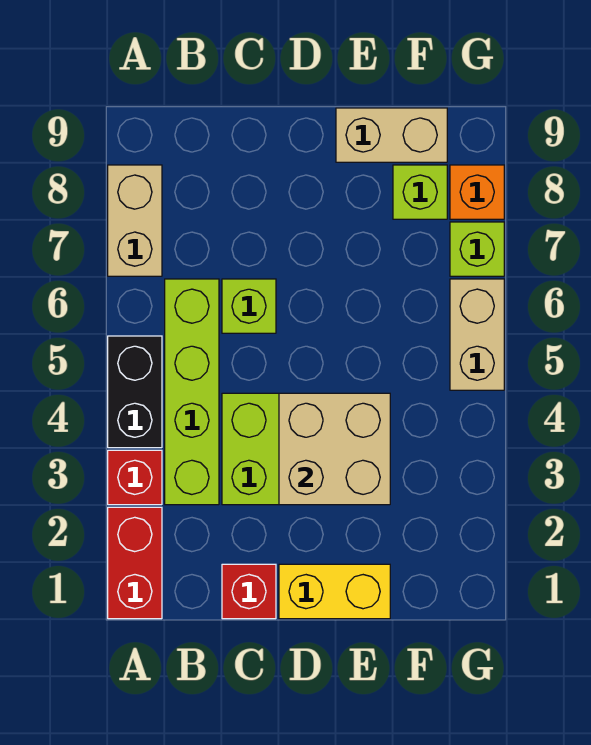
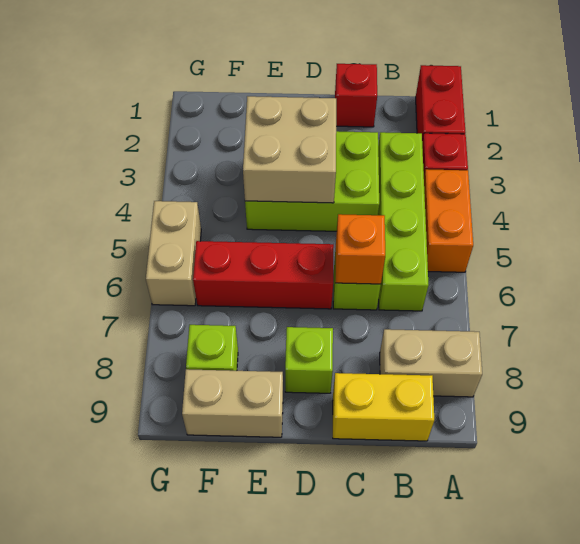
black 1x2 brick [108,336,162,448] -> orange 1x2 brick [424,169,473,272]
tan 1x2 brick [108,165,162,276] -> tan 1x2 brick turned to [380,329,482,397]
yellow 1x2 brick [279,564,390,619] -> yellow 1x2 brick moved to [333,373,434,441]
none -> red 1x3 brick [193,241,334,309]
lime 1x1 brick [450,222,504,276] -> lime 1x1 brick moved to [285,327,333,393]
orange 1x1 brick [450,165,504,219] -> orange 1x1 brick moved to [336,214,385,284]

